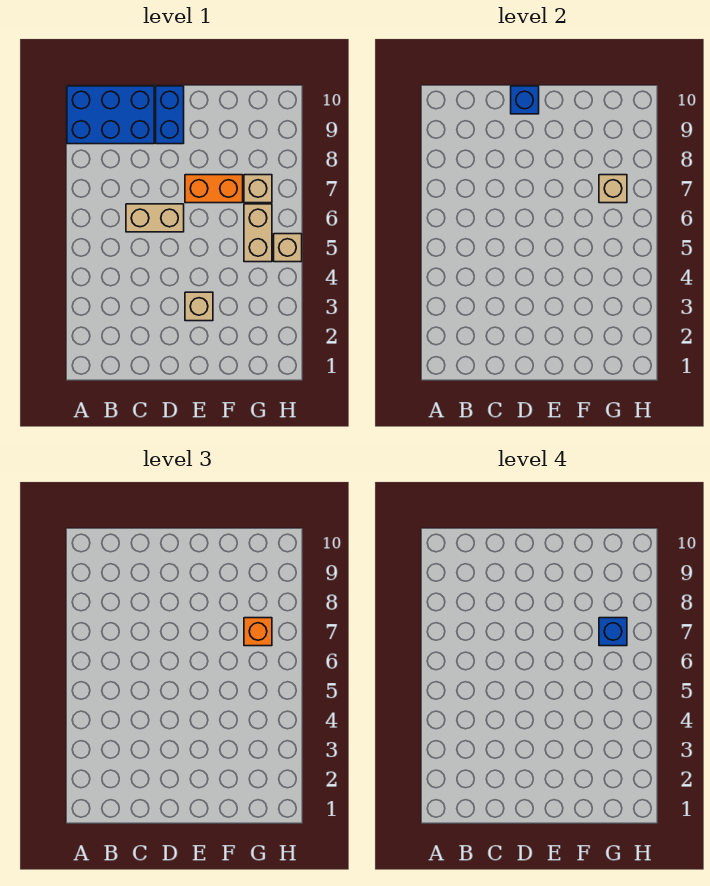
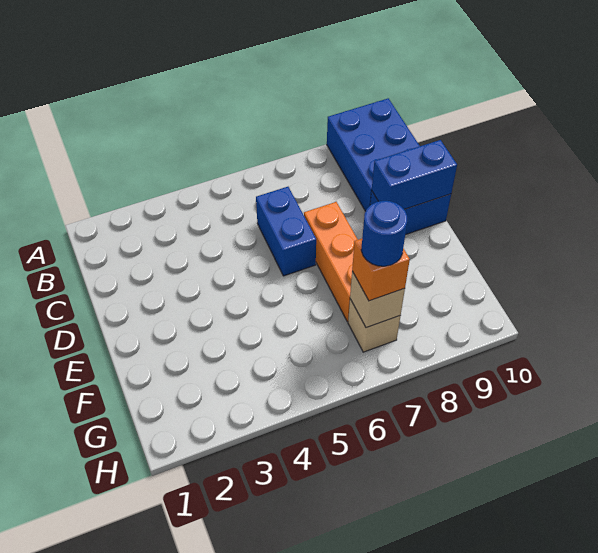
tan 1x2 brick [126,204,184,232] -> blue 1x2 brick [256,187,316,276]
blue 1x1 brick [511,86,539,114] -> blue 1x2 brick [372,140,457,209]
tan 1x1 brick [185,292,213,321] -> none
orange 1x2 brick [185,175,243,203] -> orange 1x3 brick [304,202,358,322]
tan 1x2 brick [244,204,272,262] -> none
blue 1x1 brick [599,618,627,646] -> blue 1x1 round brick [361,201,407,266]
tan 1x1 brick [274,234,302,262] -> none

